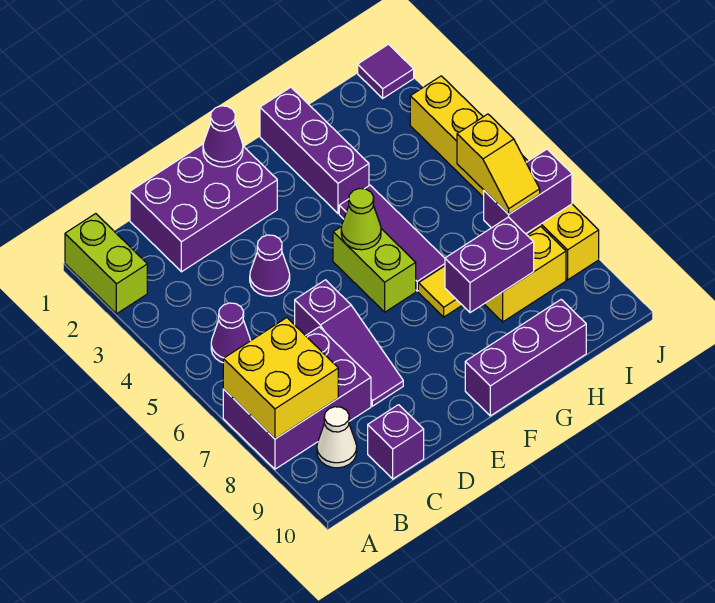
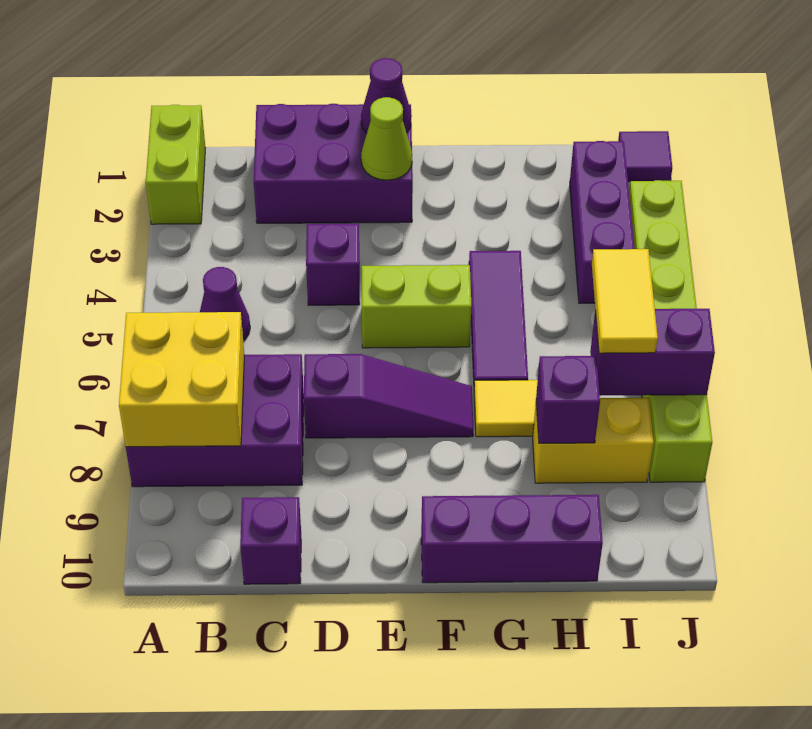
white 1x1 cone [317,407,357,468] -> none
purple 1x1 cone [250,235,290,296] -> purple 1x1 brick [306,224,360,305]
purple 1x3 slope [295,280,403,406] -> purple 1x3 slope turned to [304,354,473,438]
lime 1x2 brick [333,226,416,312] -> lime 1x2 brick turned to [362,265,472,348]
lime 1x1 cone [341,189,381,250] -> lime 1x1 cone moved to [361,97,412,180]
purple 1x3 brick [260,87,369,213] -> purple 1x3 brick moved to [570,141,635,303]
purple 1x2 brick [445,217,534,313] -> purple 1x1 brick [536,356,600,443]
yellow 1x2 slope [457,114,540,214] -> yellow 1x2 tile [592,249,658,353]
yellow 1x6 brick [410,76,599,280] -> lime 1x6 brick [629,180,712,482]

